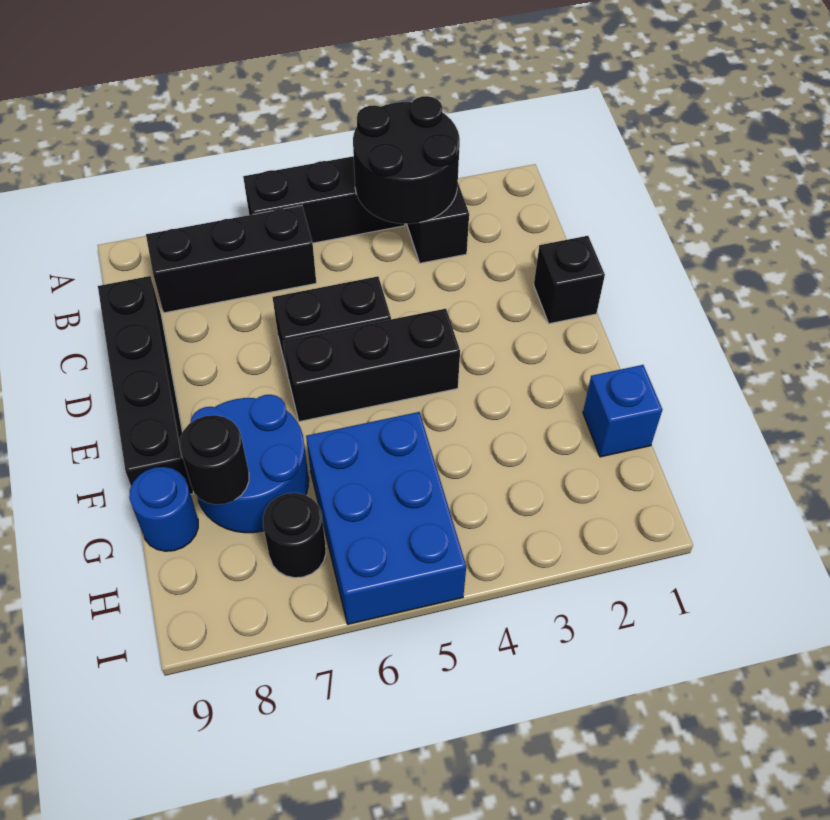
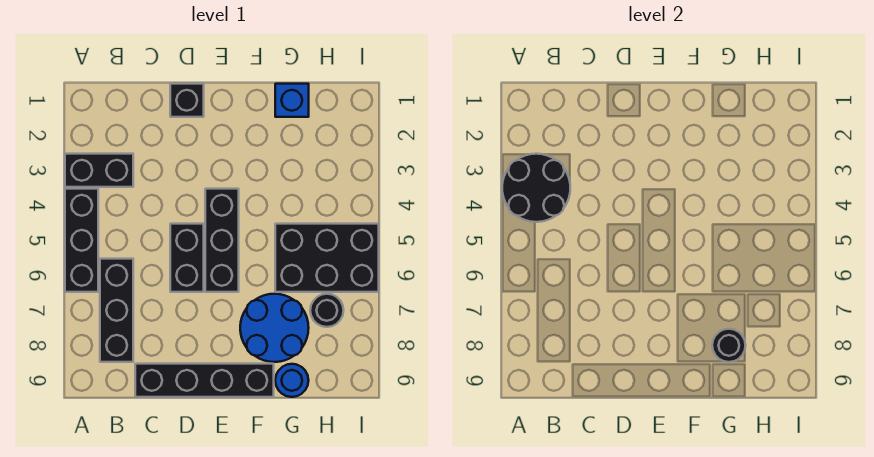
blue 2x3 brick [306,412,466,624] -> black 2x3 brick [275,224,379,292]

